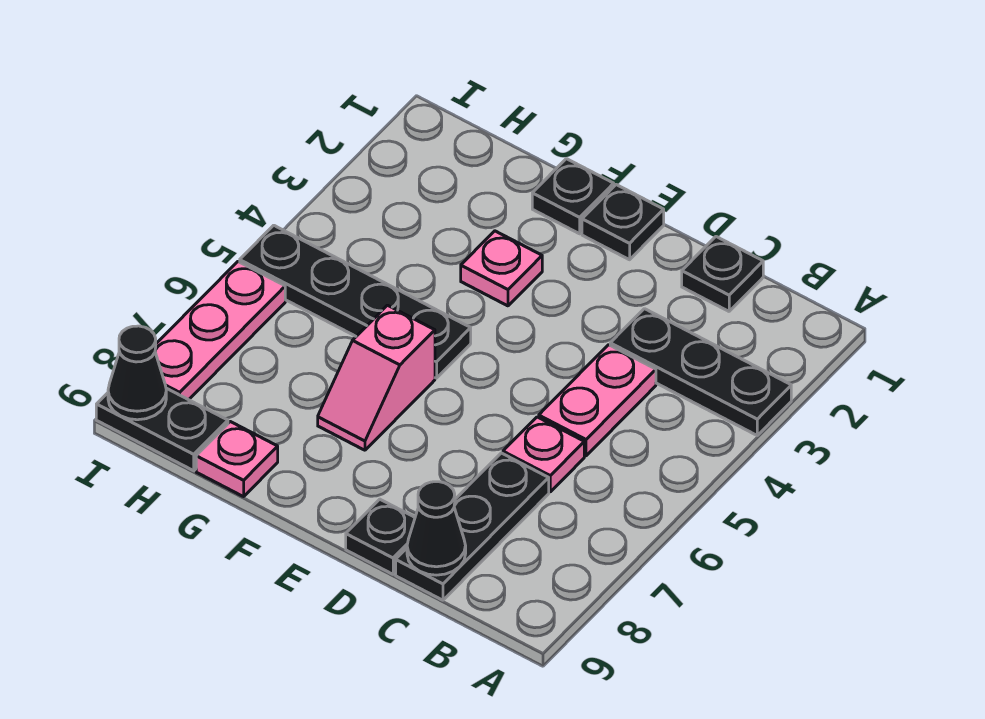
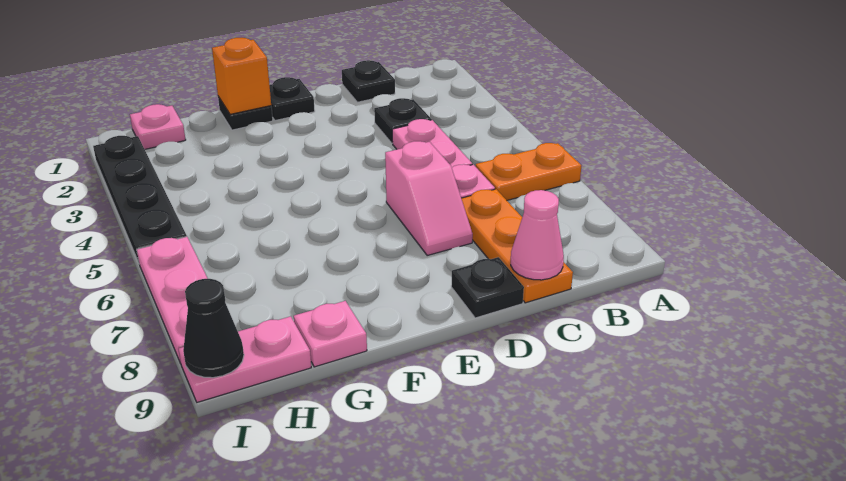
black 1x3 plate [610,309,791,435] -> black 1x1 plate [374,98,431,143]
none -> orange 1x2 plate [476,143,581,200]
black 1x3 plate [396,453,549,600] -> orange 1x3 plate [461,189,573,303]
black 1x1 cone [407,482,466,575] -> pink 1x1 cone [511,190,564,280]
none -> orange 1x1 brick [212,38,271,114]
pink 1x1 plate [461,231,542,306] -> pink 1x1 plate moved to [130,104,186,149]
black 1x4 plate [240,225,471,378] -> black 1x4 plate turned to [93,136,187,263]
pink 1x2 slope [318,305,435,450] -> pink 1x2 slope moved to [385,141,473,255]
black 1x2 plate [96,388,228,471] -> pink 1x2 plate [179,316,311,402]

